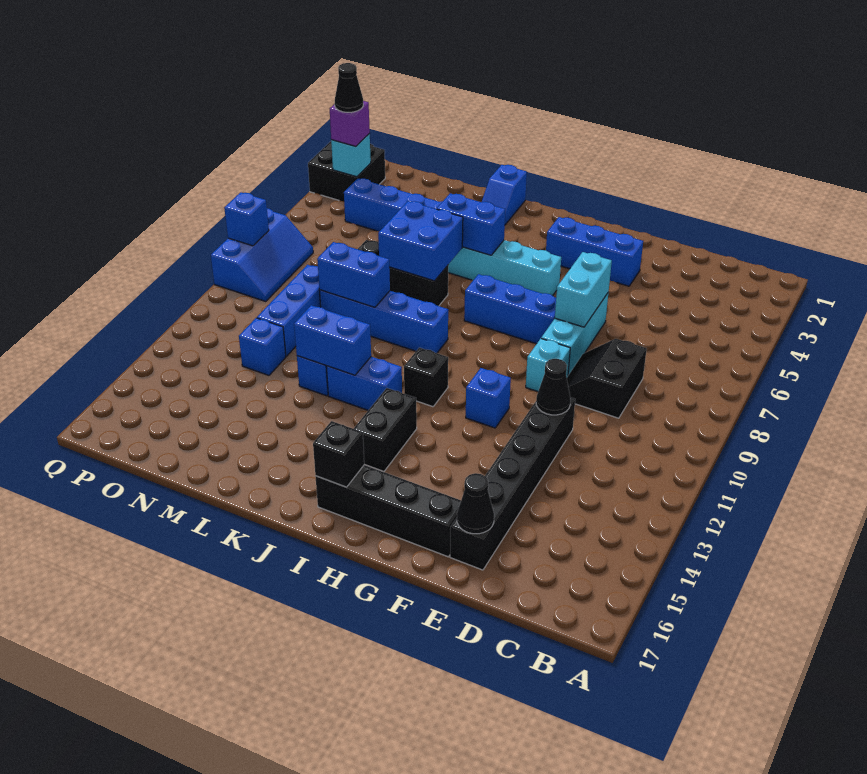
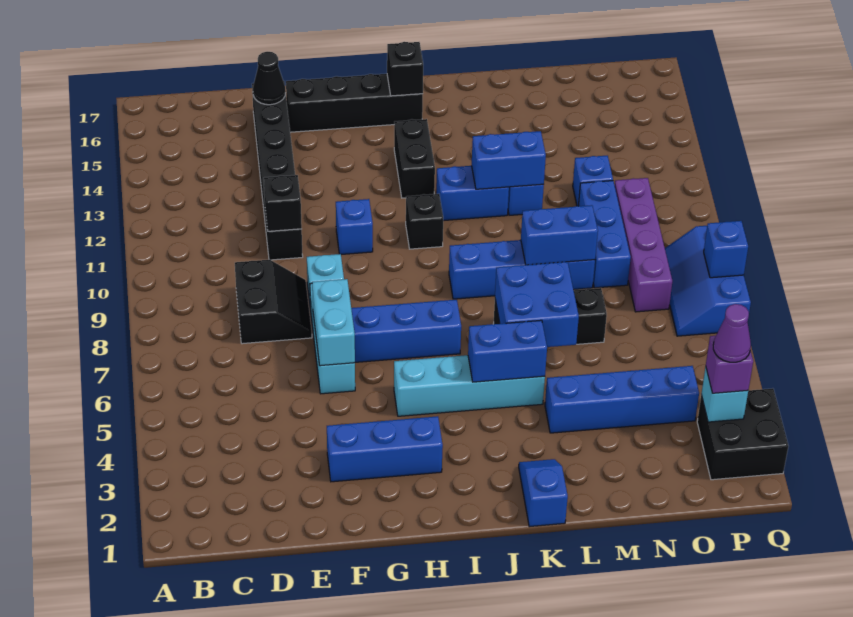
black 1x1 cone [536,359,571,415] -> black 1x1 brick [264,175,302,231]
none -> purple 1x4 brick [615,178,672,312]
black 1x1 cone [335,63,363,112] -> purple 1x1 cone [713,304,751,362]

